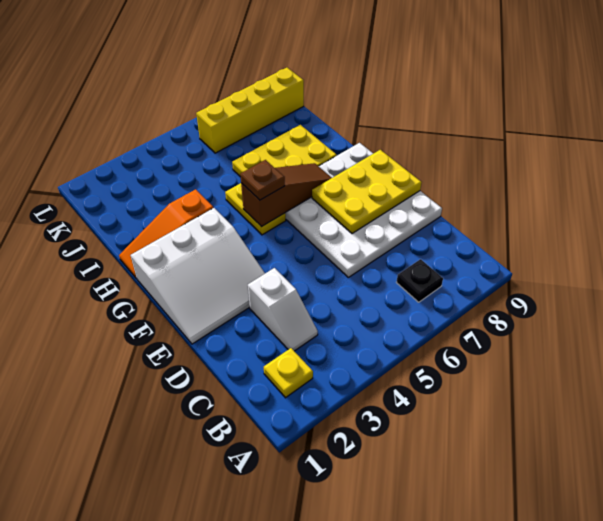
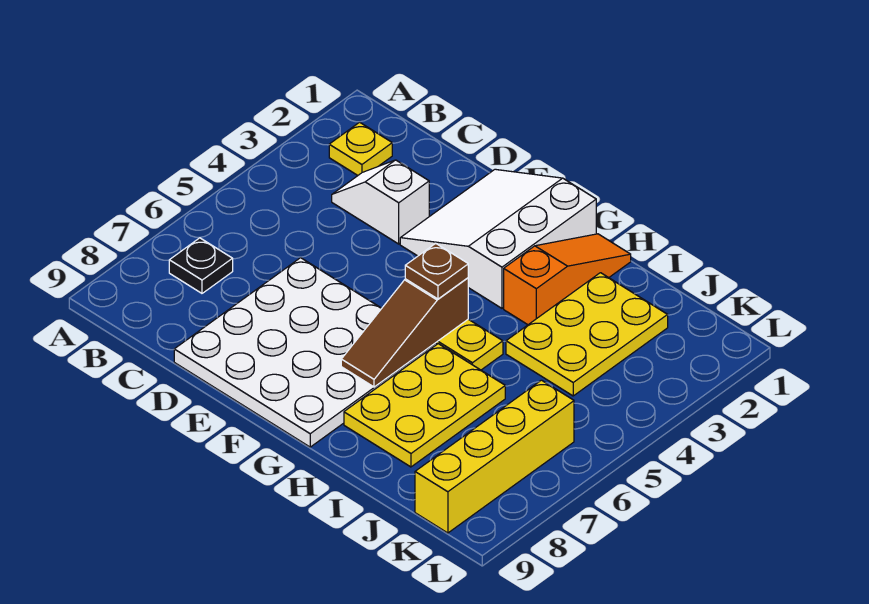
yellow 2x3 plate [312,150,422,234] -> yellow 2x3 plate moved to [506,273,668,396]

